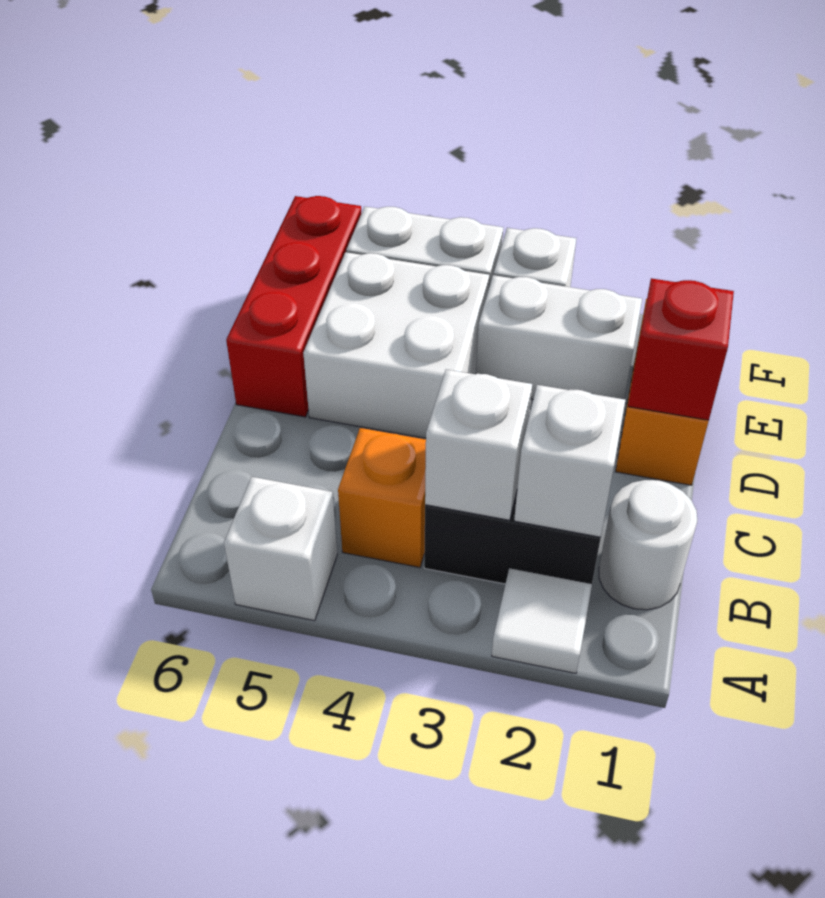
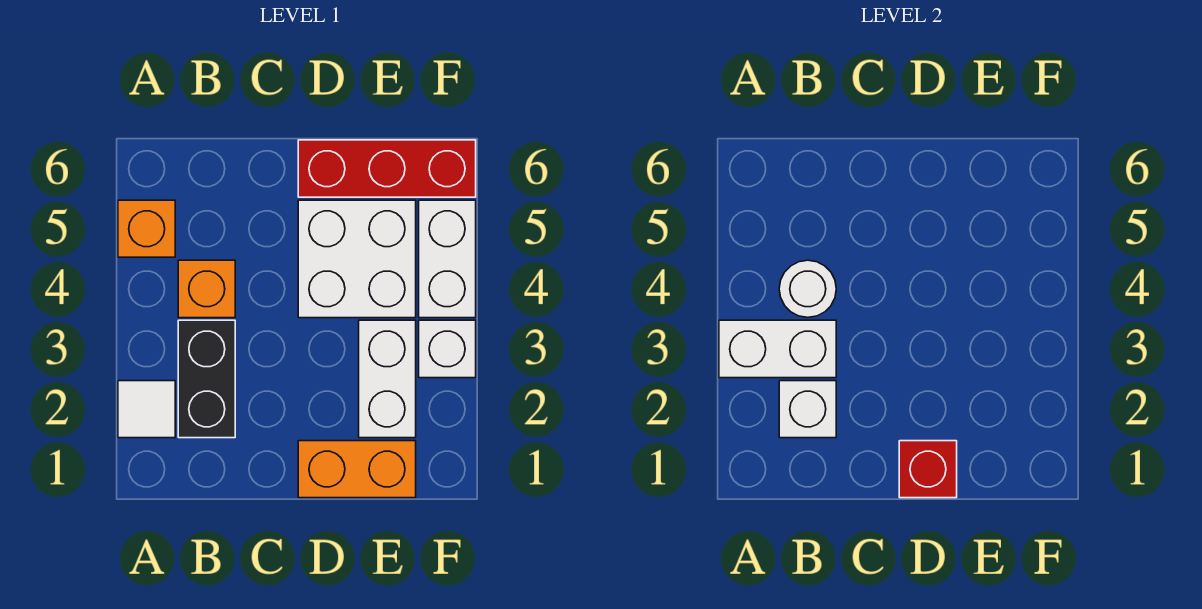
white 1x1 brick [224,477,337,621] -> orange 1x1 brick [118,200,175,257]
white 1x1 round brick [599,480,697,610] -> white 1x1 round brick moved to [779,260,836,317]
white 1x1 brick [425,369,532,520] -> white 1x2 brick [719,320,836,378]

